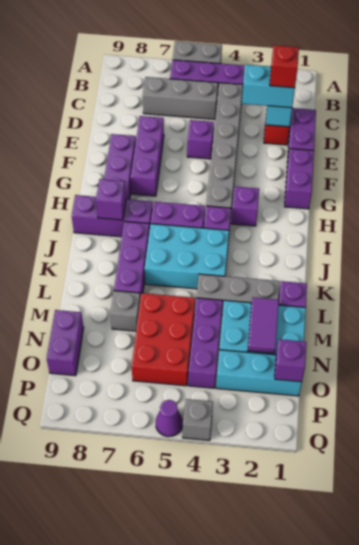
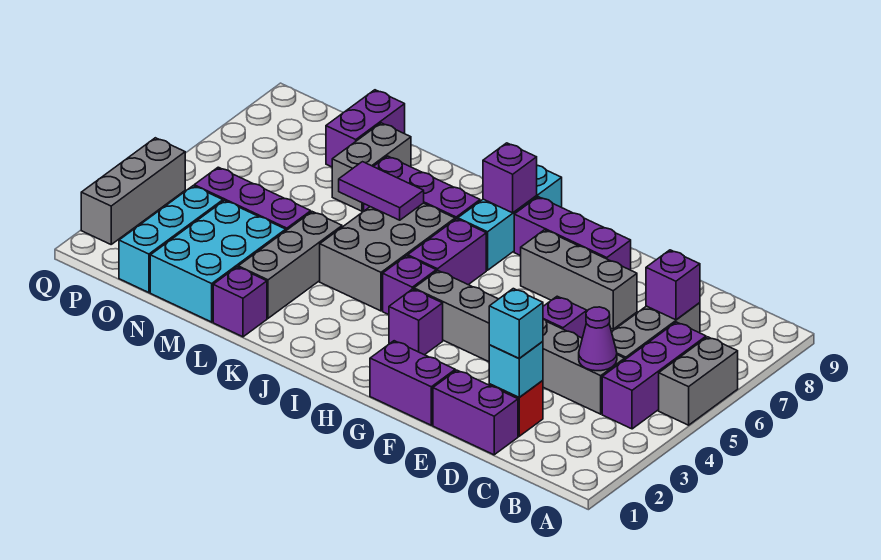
cyan 1x2 brick [242,65,295,108] -> cyan 1x1 brick [489,289,543,358]
red 1x1 brick [270,45,299,88] -> none
purple 1x3 brick [131,116,164,196] -> grey 1x3 brick [521,230,637,329]
purple 1x3 brick [72,195,153,237] -> cyan 1x3 brick [458,165,562,270]
cyan 2x3 brick [145,224,229,289] -> grey 2x3 brick [320,203,455,311]
purple 1x2 tile [248,297,279,353] -> purple 1x2 tile moved to [339,162,424,220]
red 2x3 brick [131,293,195,386] -> none
grey 1x1 brick [111,291,140,331] -> grey 1x2 brick [332,123,411,211]
purple 1x2 brick [47,310,84,376] -> purple 1x2 brick turned to [326,90,405,167]
purple 1x1 brick [275,339,306,382] -> purple 1x1 brick moved to [646,250,700,320]
grey 1x1 brick [183,399,213,441] -> grey 1x3 brick [81,138,185,244]
purple 1x1 cone [156,400,183,437] -> purple 1x1 cone moved to [579,307,617,371]

